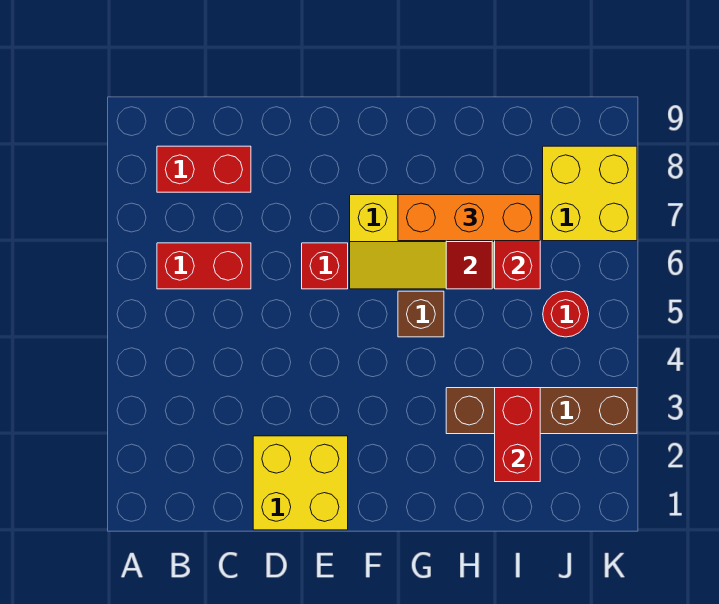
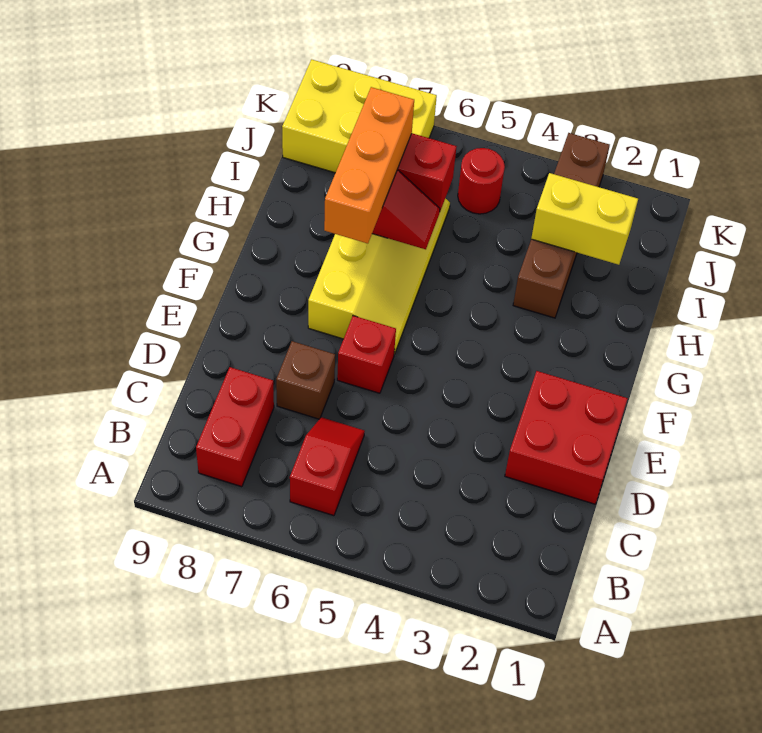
red 1x2 brick [157,243,251,289] -> red 1x2 slope [290,417,365,516]
yellow 2x2 brick [253,436,348,530] -> red 2x2 brick [505,371,628,504]
brown 1x1 brick [398,291,444,337] -> brown 1x1 brick moved to [276,341,335,419]
red 1x2 brick [495,388,540,482] -> yellow 1x2 brick [531,173,638,265]
yellow 2x2 brick [543,146,637,241] -> yellow 2x3 brick [282,59,437,173]

